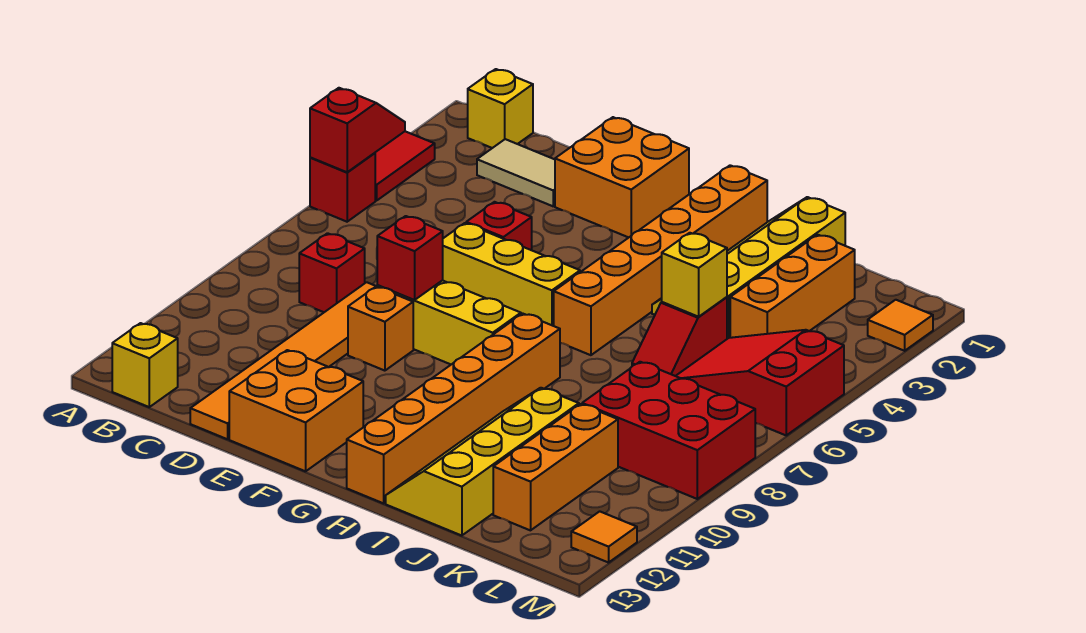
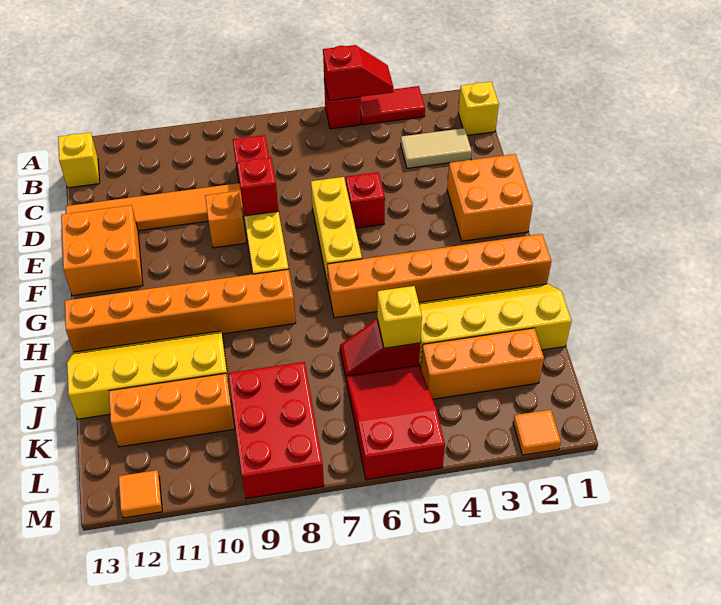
tan 1x2 tile [477,139,555,206] -> tan 1x2 tile turned to [401,128,472,168]

